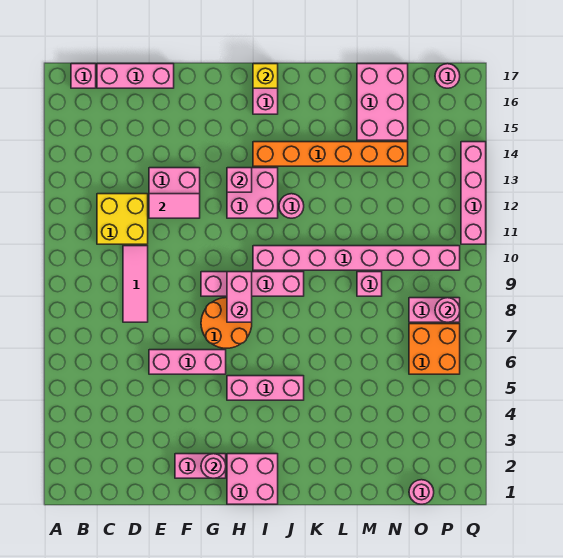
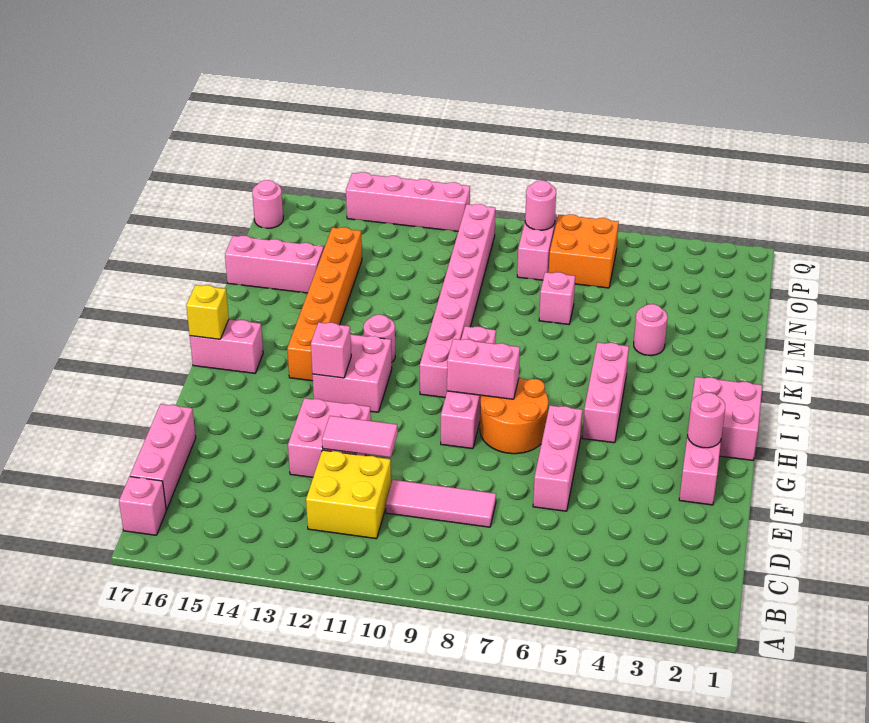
pink 1x2 tile [149,194,200,218] -> pink 1x2 tile turned to [322,416,398,458]
pink 1x1 brick [357,272,382,296] -> pink 1x1 brick moved to [539,272,575,324]
pink 2x3 brick [357,64,408,140] -> pink 1x3 brick [225,236,324,293]
pink 1x1 round brick [409,480,434,504] -> pink 1x1 round brick moved to [634,304,668,356]

